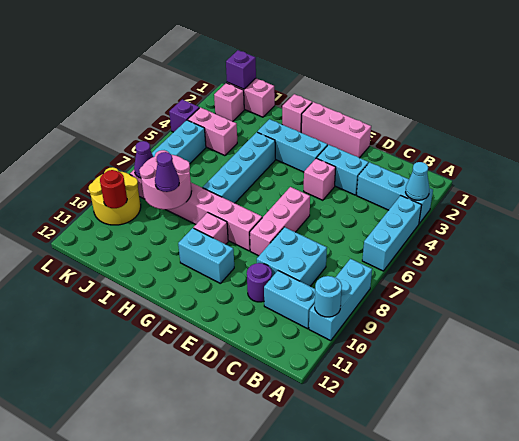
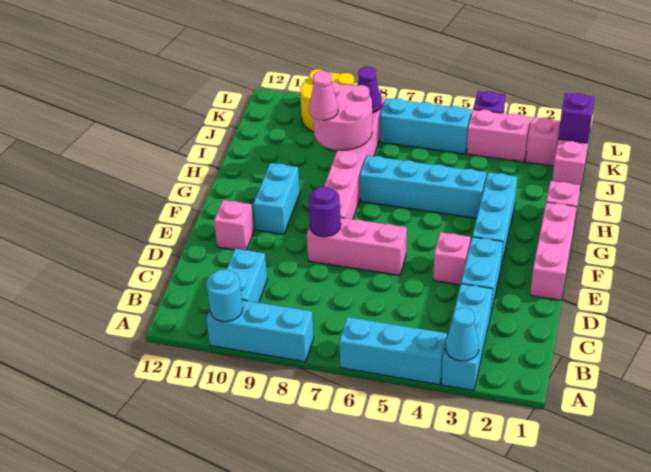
cyan 2x2 brick [257,227,327,286] -> none
purple 1x1 round brick [247,263,272,302] -> purple 1x1 round brick moved to [308,186,341,237]
pink 1x1 brick [193,212,228,244] -> pink 1x1 brick moved to [214,200,254,250]
purple 1x1 cone [155,152,179,192] -> pink 1x1 cone [309,71,338,120]
pink 1x2 brick [188,107,237,156] -> pink 1x2 brick turned to [467,110,531,162]
red 1x1 round brick [100,170,127,208] -> none

